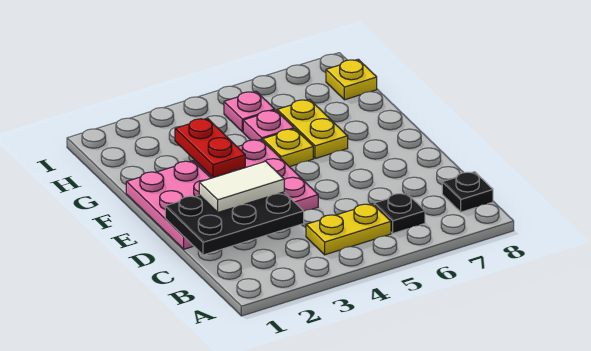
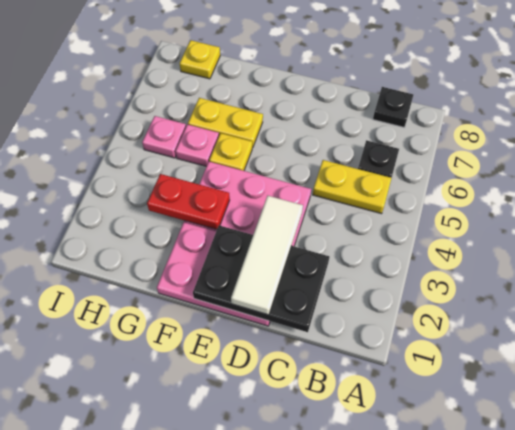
yellow 1x2 plate [306,204,391,255] -> yellow 1x2 plate turned to [313,160,392,214]
black 2x3 plate [165,192,304,255] -> black 2x3 plate turned to [193,225,329,332]
white 1x2 tile [199,161,284,212] -> white 1x3 tile [231,196,303,315]

